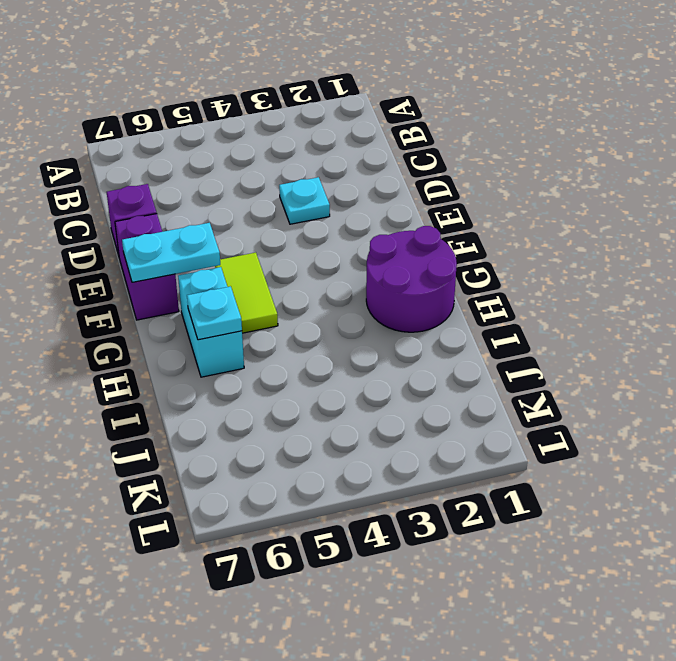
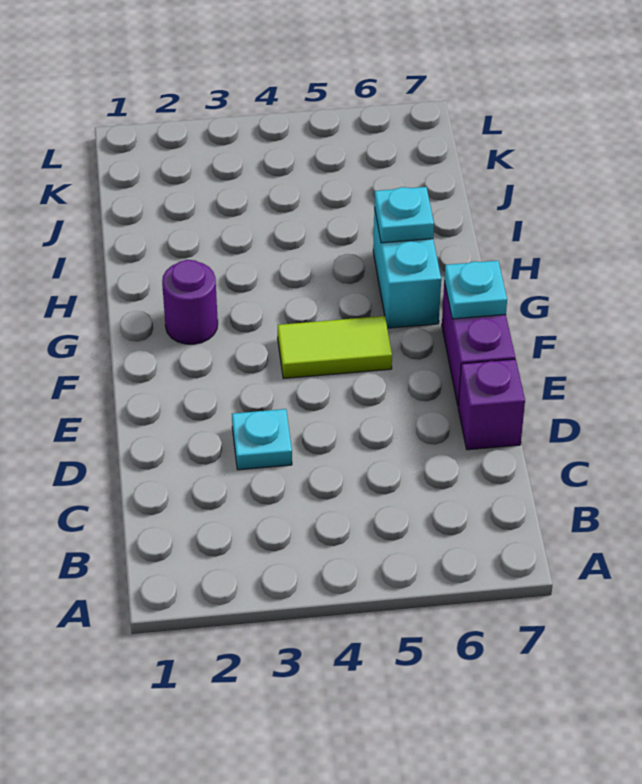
lime 1x2 tile [215,253,278,333] -> lime 1x2 tile turned to [278,316,392,379]
cyan 1x2 plate [122,223,220,282] -> cyan 1x1 plate [444,261,507,319]
purple 2x2 round brick [366,226,457,332] -> purple 1x1 round brick [162,260,218,344]

